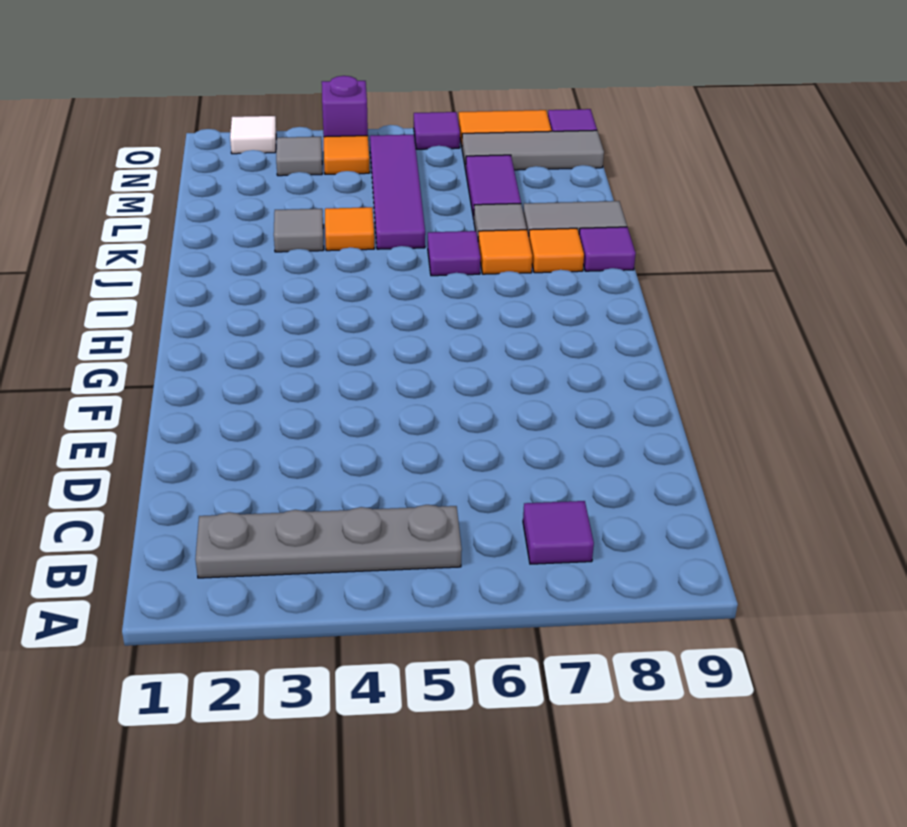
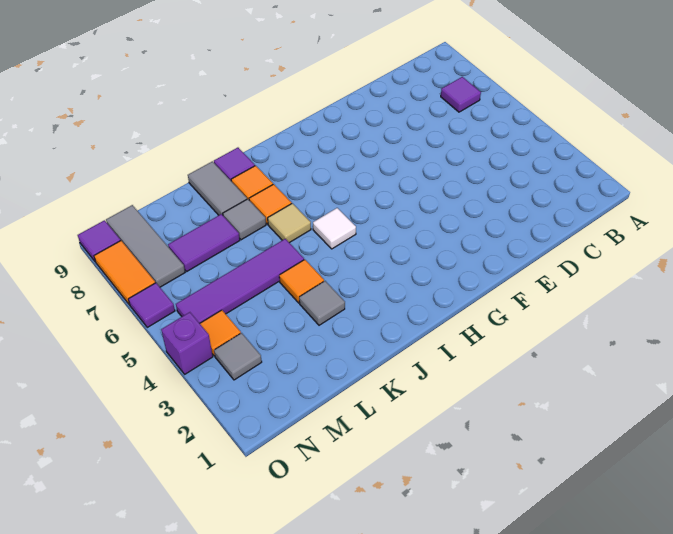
grey 1x4 plate [196,505,462,578] -> none
purple 1x1 tile [428,231,481,276] -> tan 1x1 tile [268,203,311,243]
white 1x1 tile [230,116,276,154] -> white 1x1 tile moved to [313,208,356,249]

